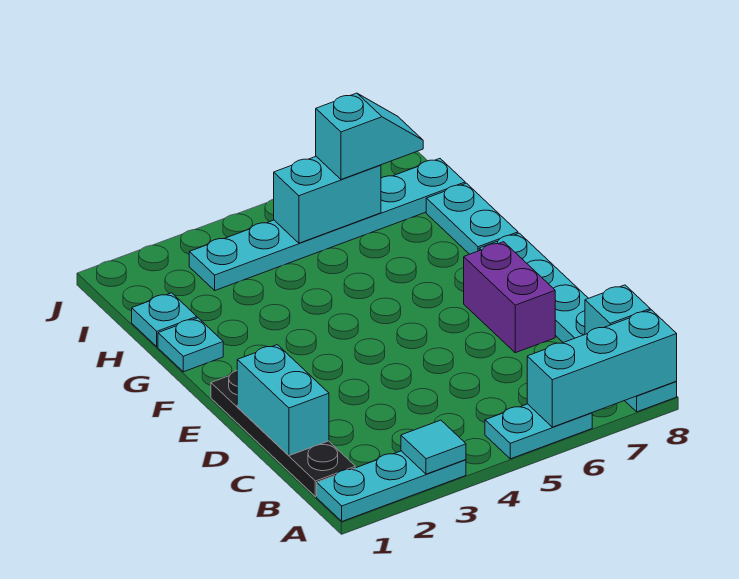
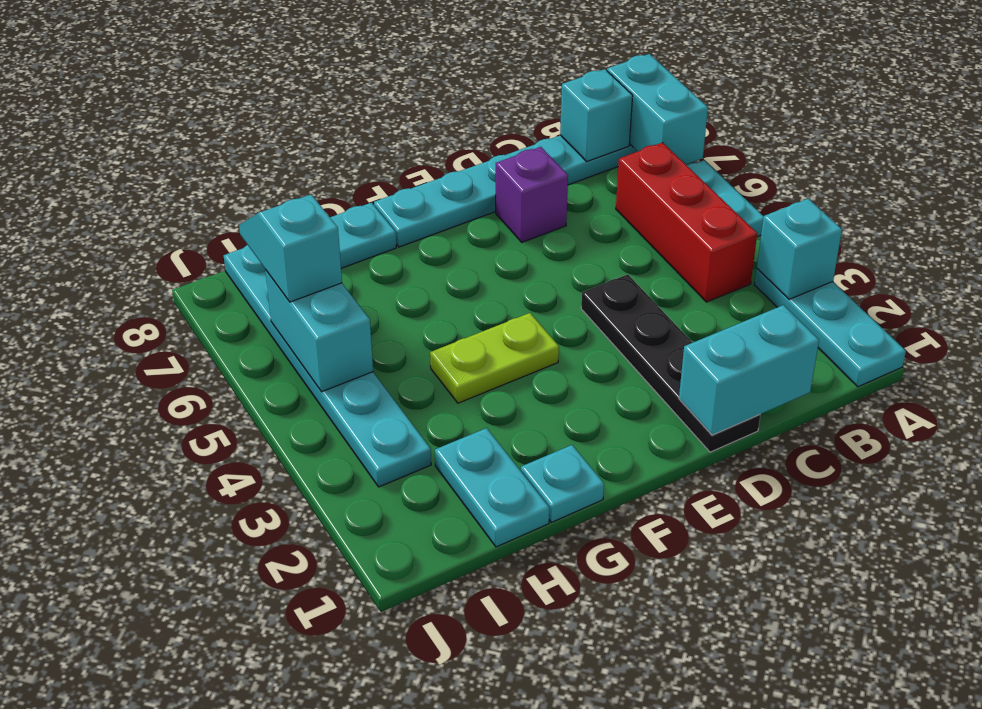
cyan 1x1 tile [401,420,466,474] -> cyan 1x1 brick [757,199,842,299]
cyan 1x3 brick [527,310,677,427] -> cyan 1x2 brick [607,54,708,164]
black 1x4 plate [211,371,355,497] -> black 1x4 plate turned to [581,274,760,452]
none -> red 1x3 brick [616,143,757,302]
purple 1x2 brick [464,242,555,353] -> purple 1x1 brick [496,147,568,242]
none -> lime 1x2 plate [430,313,559,403]
cyan 1x1 plate [132,293,197,347] -> cyan 1x2 plate [435,428,549,547]

